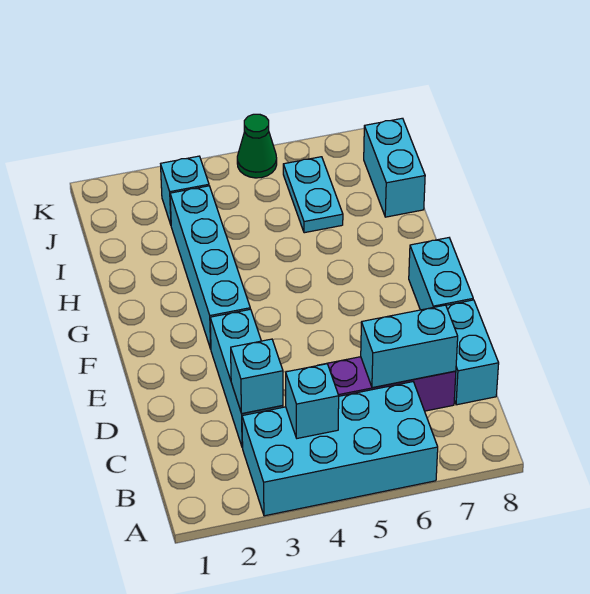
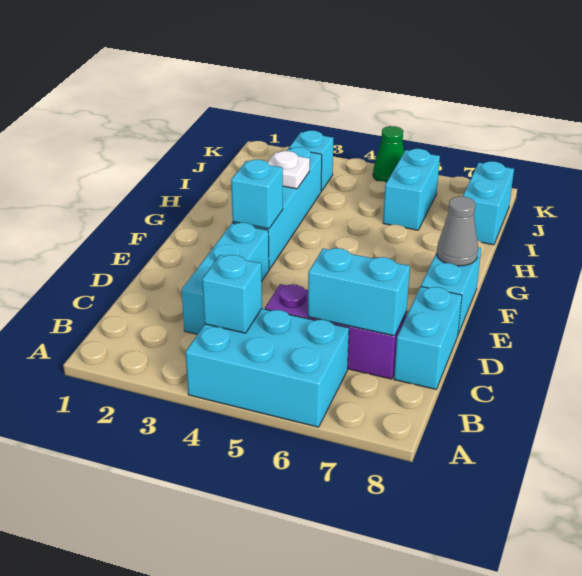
cyan 2x4 brick [242,382,438,516] -> cyan 2x3 brick [185,309,349,427]
cyan 1x1 brick [231,339,283,414] -> cyan 1x1 brick moved to [231,160,283,229]
none -> grey 1x1 cone [437,196,478,266]
none -> white 1x1 plate [268,151,310,189]
cyan 1x2 plate [283,157,343,233] -> cyan 1x2 brick [383,149,440,230]

